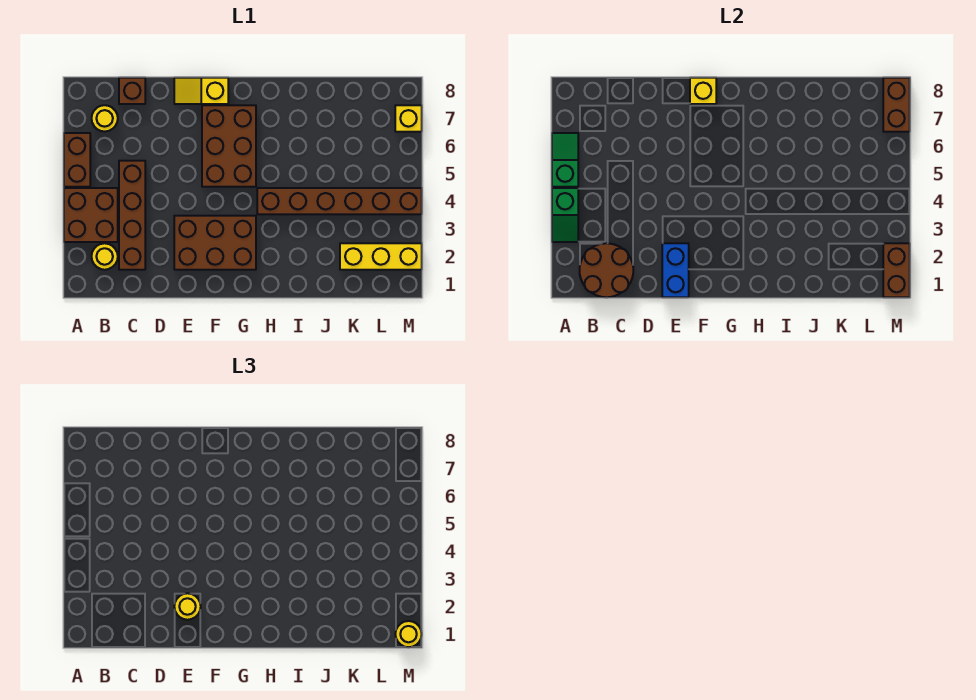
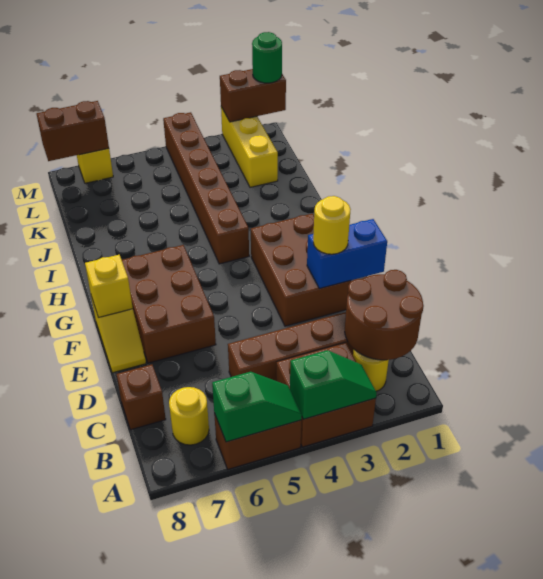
green 1x2 slope [552,133,578,187] -> green 1x2 slope turned to [212,372,302,442]
brown 2x3 brick [202,105,256,187] -> brown 2x3 brick turned to [122,245,216,363]
yellow 1x1 round brick [395,621,422,647] -> green 1x1 round brick [252,32,282,83]

